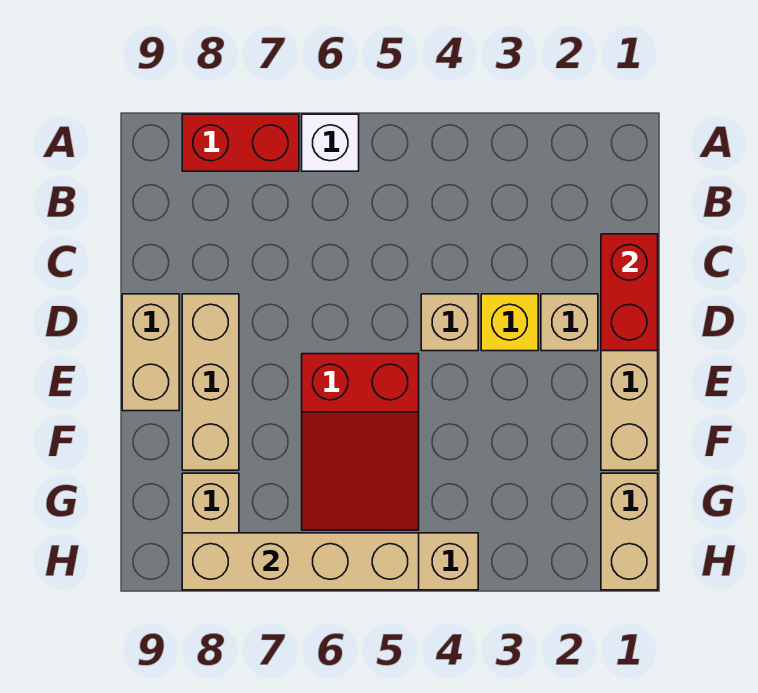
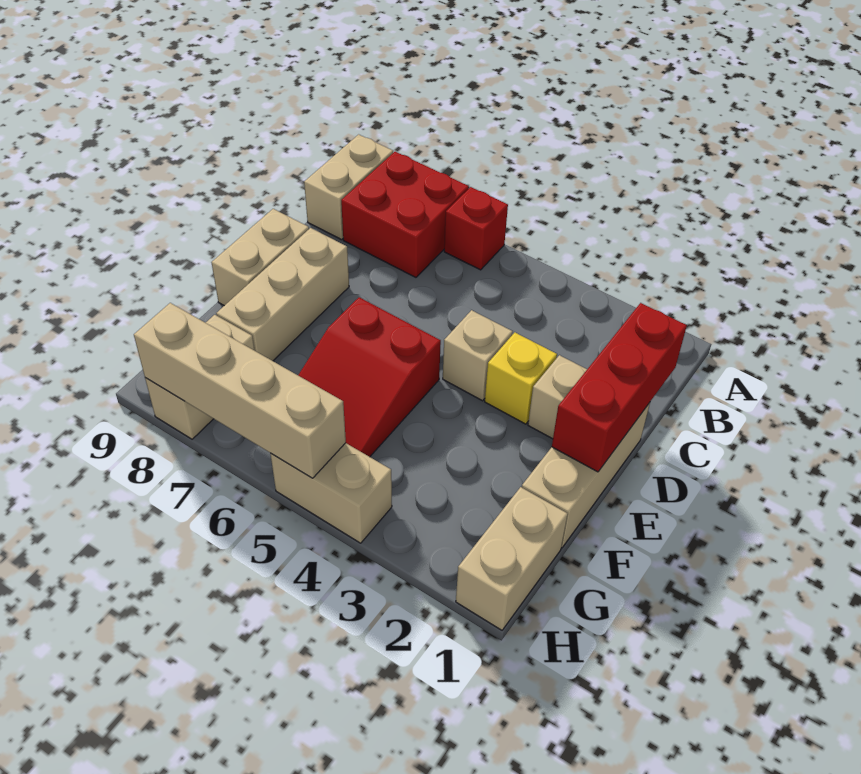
white 1x1 brick [302,114,359,171] -> red 1x1 brick [444,187,508,270]
red 1x2 brick [182,114,299,171] -> red 2x2 brick [341,152,469,277]
none -> tan 1x2 brick [304,134,393,240]
red 1x2 brick [601,234,658,351] -> red 1x3 brick [552,303,687,472]

